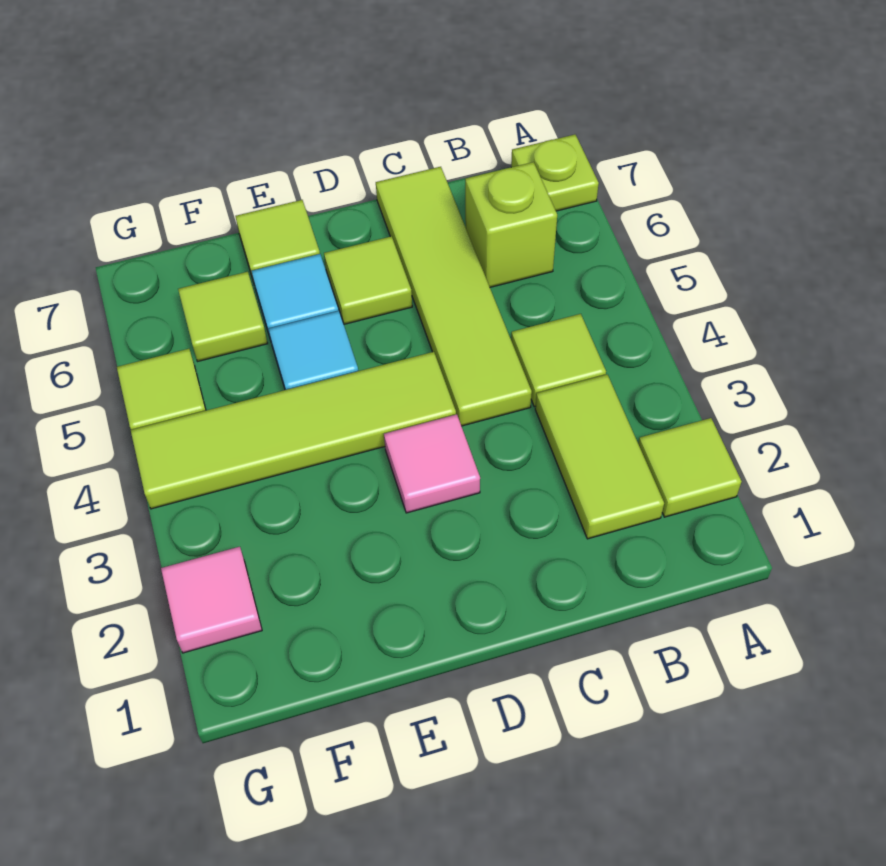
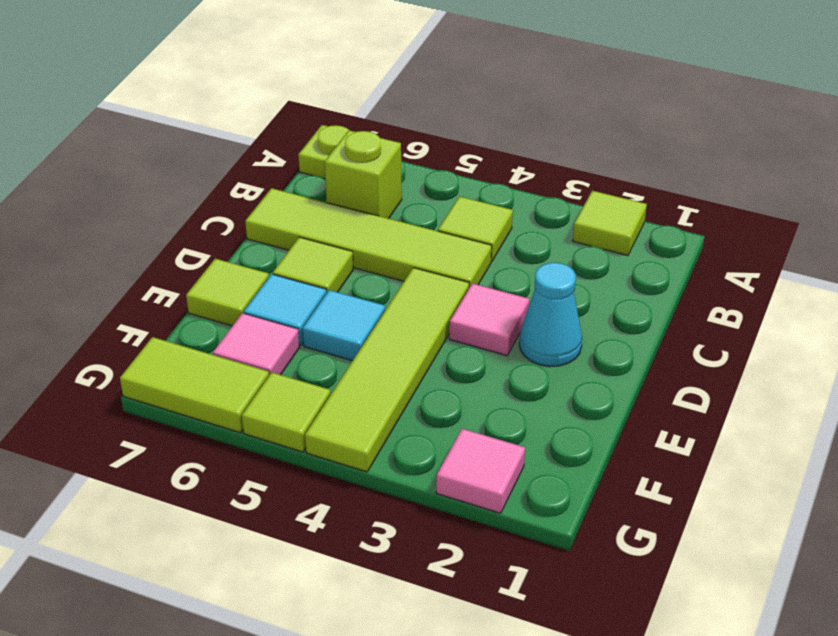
lime 1x2 tile [535,375,664,539] -> lime 1x2 tile moved to [120,337,269,433]
none -> cyan 1x1 cone [519,263,582,367]
lime 1x1 tile [178,272,268,362] -> pink 1x1 tile [213,313,300,375]

